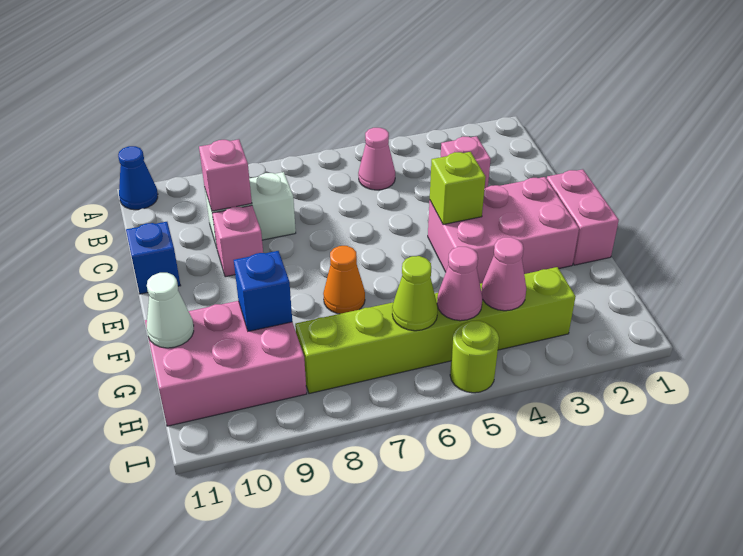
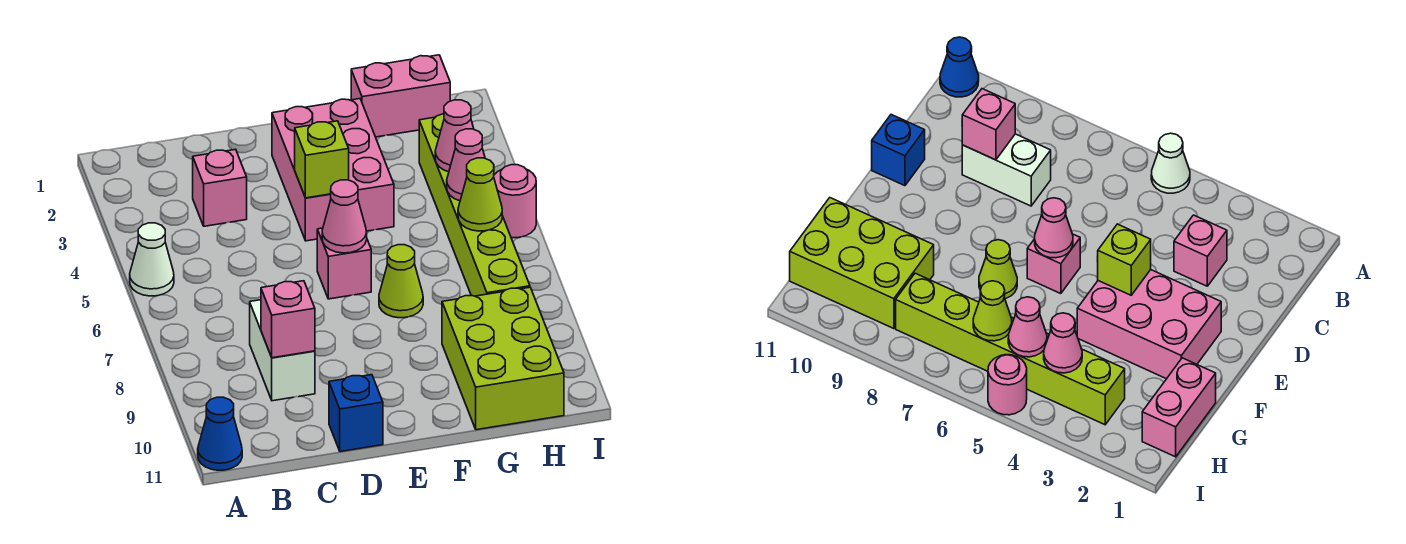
pink 1x1 cone [358,128,395,190] -> pink 1x1 cone moved to [322,180,367,253]
pink 1x1 brick [212,205,263,277] -> pink 1x1 brick moved to [317,228,371,299]
pink 1x2 brick [547,169,619,265] -> pink 1x2 brick moved to [351,55,450,137]
orange 1x1 cone [323,246,365,314] -> lime 1x1 cone [379,245,423,318]
pink 2x3 brick [145,301,307,426] -> lime 2x3 brick [442,287,564,430]
blue 1x1 brick [234,251,292,331] -> none
white 1x1 cone [147,273,194,348] -> white 1x1 cone moved to [130,223,174,296]
lime 1x1 round brick [450,321,499,393] -> pink 1x1 round brick [494,165,536,238]

